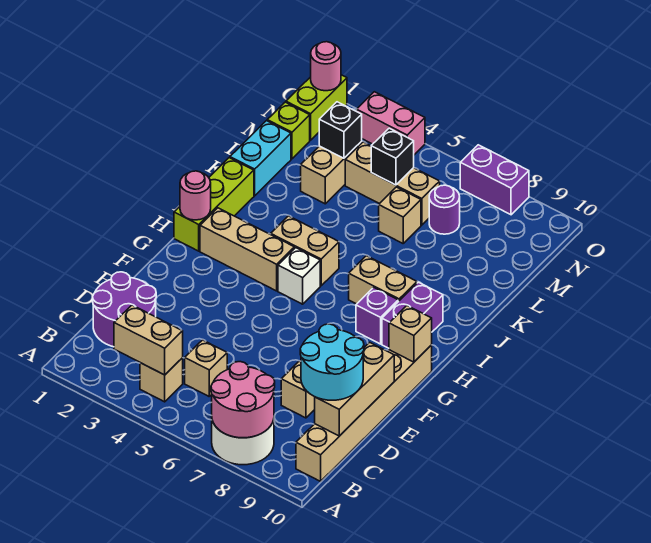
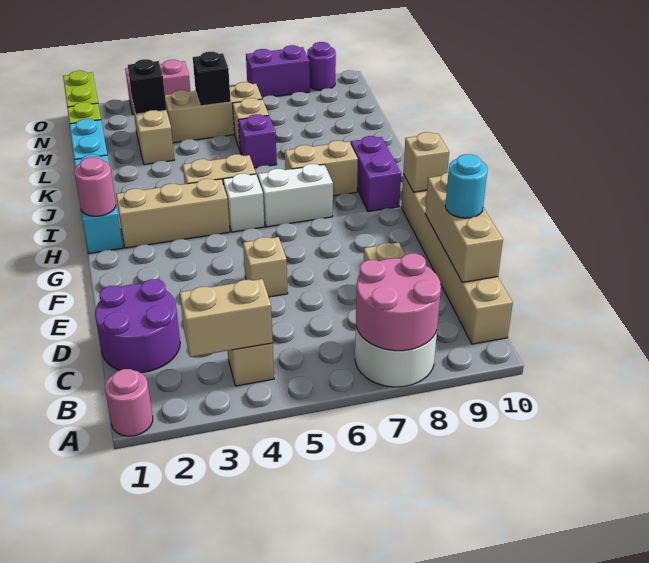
tan 1x1 brick [185,340,227,396] -> tan 1x1 brick moved to [243,237,288,297]
cyan 2x2 round brick [300,324,364,400] -> cyan 1x1 round brick [445,154,488,218]
lime 1x3 brick [174,158,254,251] -> cyan 1x3 brick [74,154,123,253]
none -> white 1x2 brick [258,164,333,227]
purple 1x1 brick [356,287,398,344] -> purple 1x1 brick moved to [238,114,277,168]
purple 1x1 round brick [429,185,460,234] -> purple 1x1 round brick moved to [307,42,336,90]
pink 1x1 round brick [311,42,341,91] -> pink 1x1 round brick moved to [105,369,153,436]

